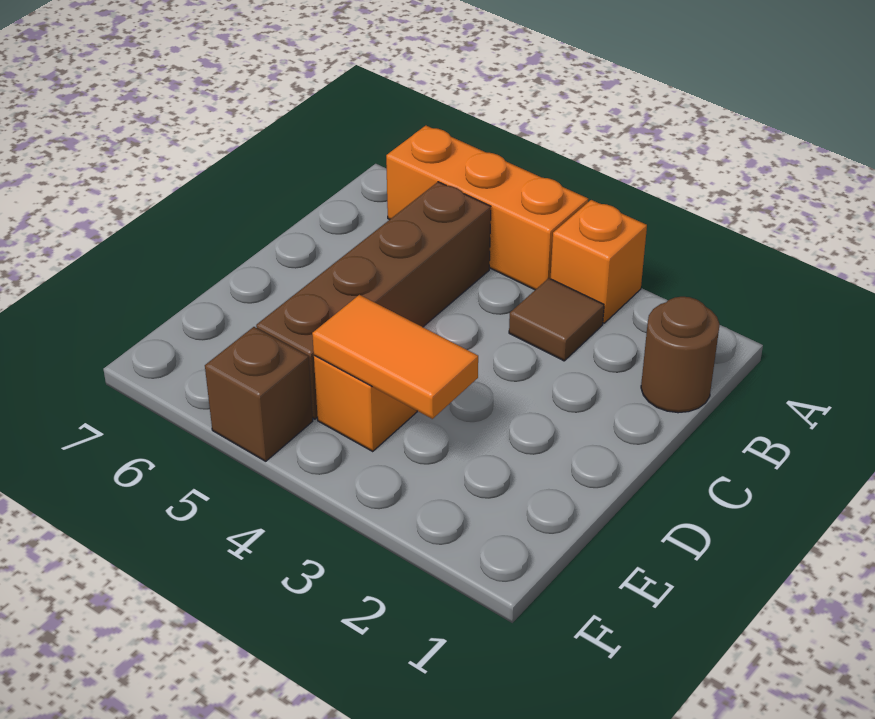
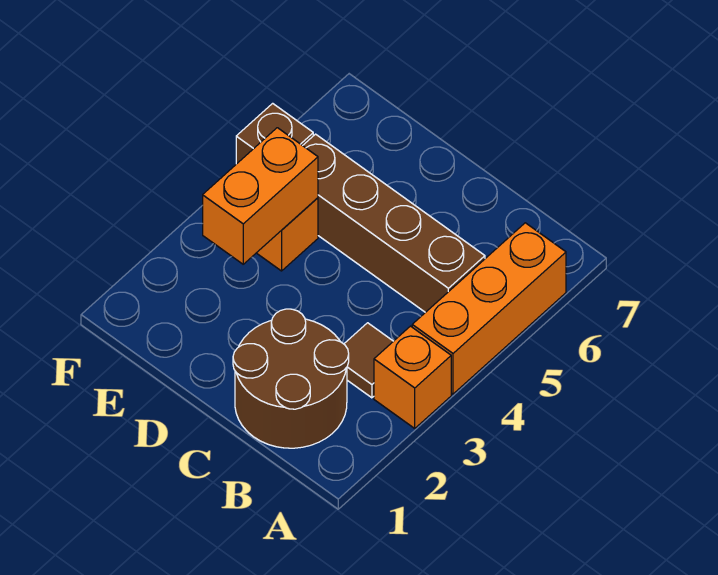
brown 1x1 round brick [641,297,720,413] -> brown 2x2 round brick [233,309,349,448]
orange 1x2 tile [312,295,478,419] -> orange 1x2 brick [203,128,318,264]

